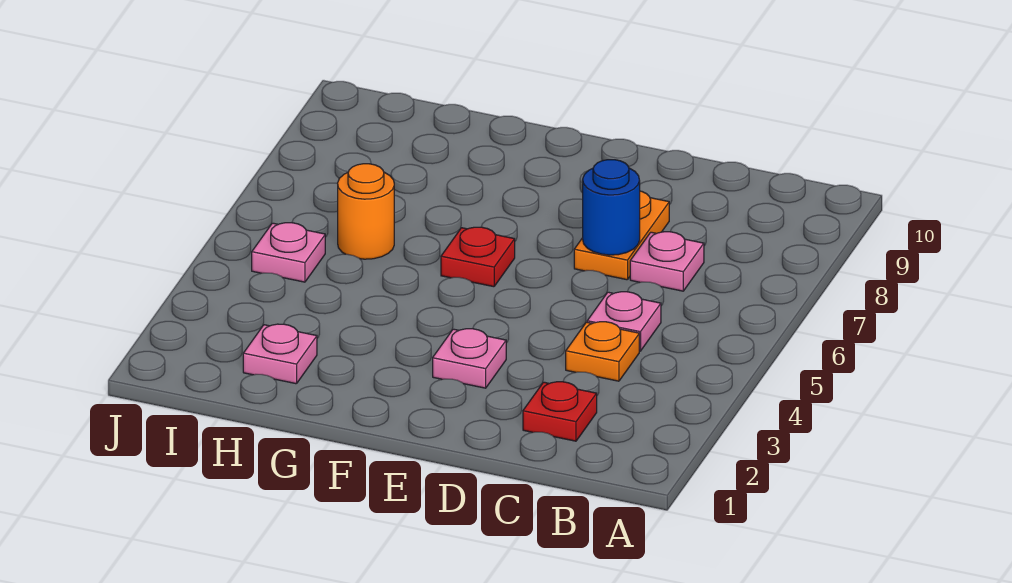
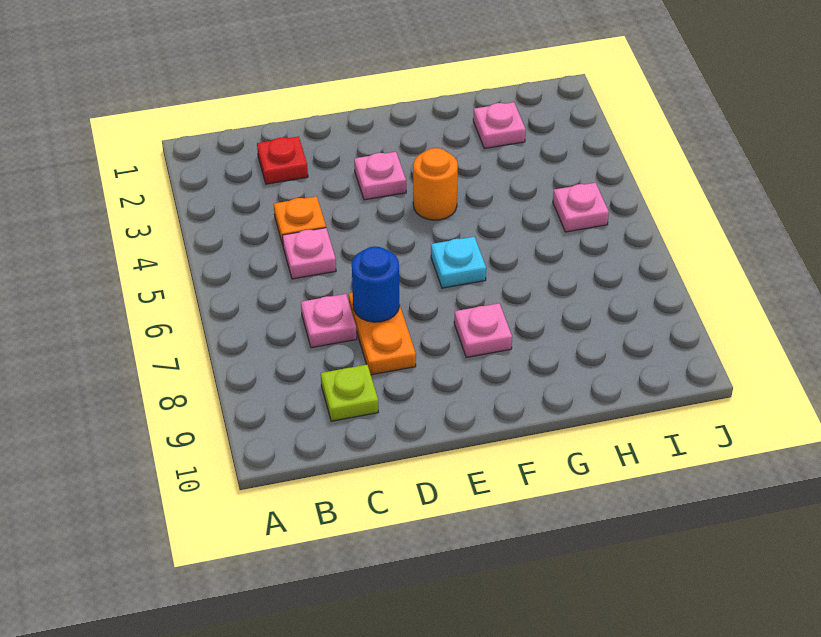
none -> lime 1x1 plate [321,365,378,421]
red 1x1 plate [441,227,515,287] -> cyan 1x1 plate [431,237,486,288]
none -> pink 1x1 plate [454,303,512,358]
orange 1x1 round brick [338,164,394,259] -> orange 1x1 round brick moved to [413,148,458,220]

